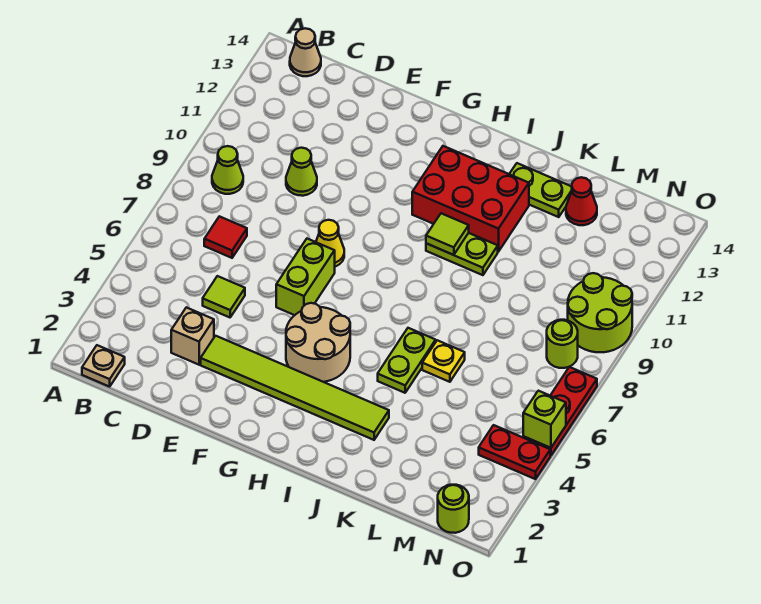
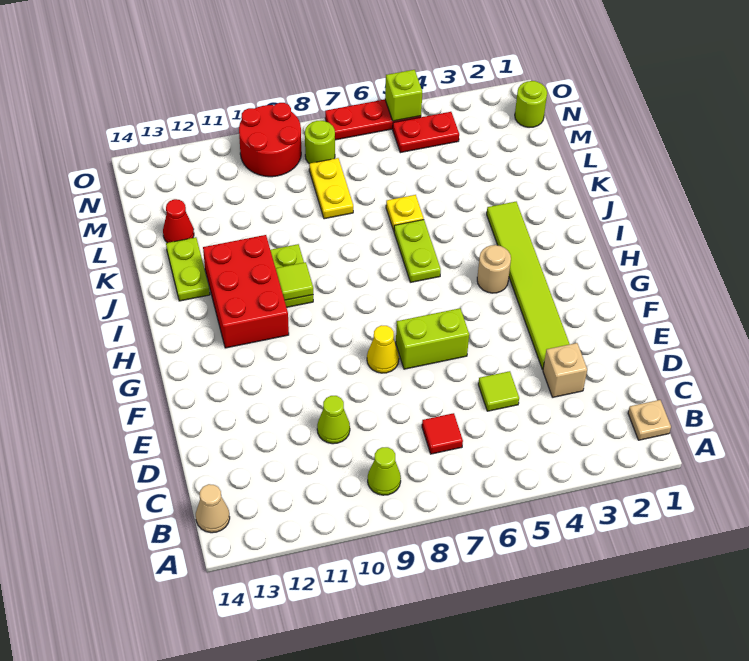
tan 2x2 round brick [286,303,350,382] -> tan 1x1 round brick [477,245,511,293]
lime 1x2 plate [378,328,436,393] -> lime 1x2 plate turned to [394,220,441,282]
none -> yellow 1x2 plate [309,158,353,219]
red 1x2 plate [479,425,550,479] -> red 1x2 plate turned to [393,112,459,153]
lime 2x2 round brick [568,273,632,352] -> red 2x2 round brick [239,103,301,177]

